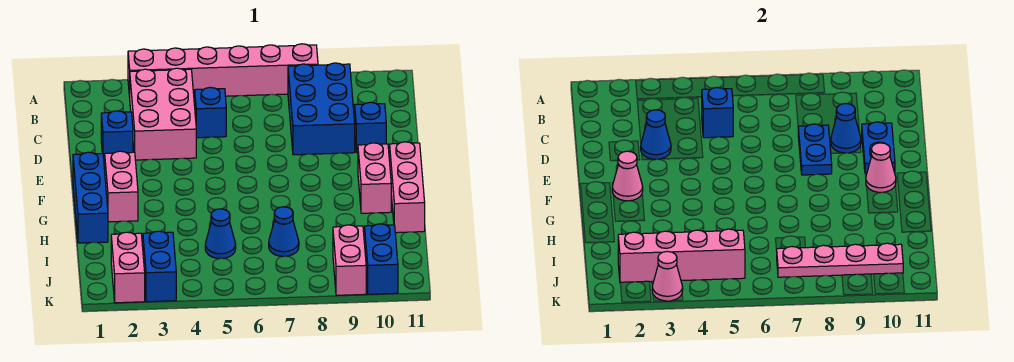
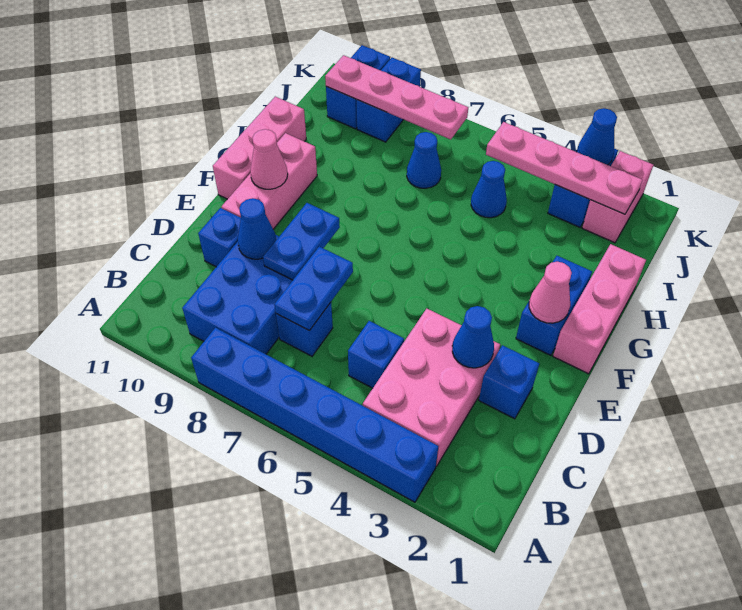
pink 1x6 brick [128,44,318,97] -> blue 1x6 brick [191,328,438,502]
blue 1x1 brick [702,87,733,138] -> blue 1x1 brick moved to [276,302,333,356]
blue 1x2 plate [862,122,895,173] -> blue 1x2 plate moved to [274,247,353,331]
blue 1x3 brick [73,152,108,243] -> pink 1x3 brick [553,244,646,374]
pink 1x2 brick [105,151,138,222] -> blue 1x2 brick [516,256,592,355]
pink 1x2 brick [358,143,391,213] -> pink 1x3 brick [222,133,317,229]
pink 1x4 brick [618,229,745,282] -> pink 1x4 plate [486,122,642,214]
pink 1x2 brick [333,225,366,295] -> blue 1x2 brick [357,58,421,142]
pink 1x1 cone [652,251,683,301] -> blue 1x1 cone [577,108,617,165]

